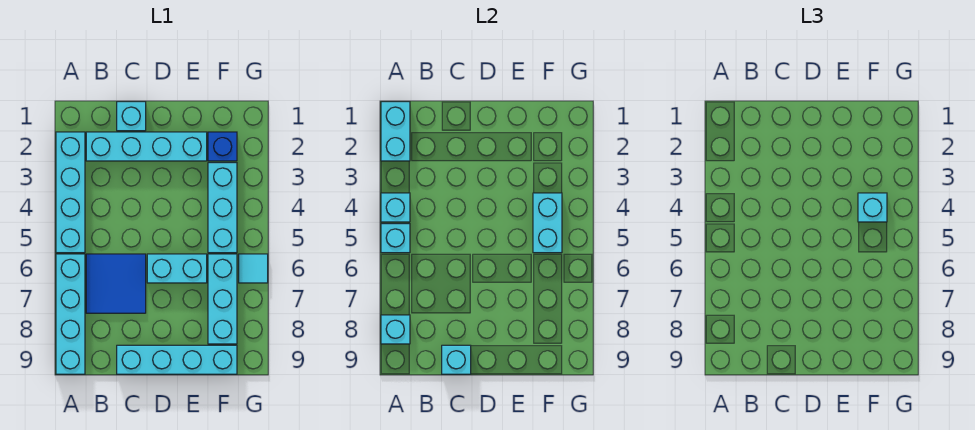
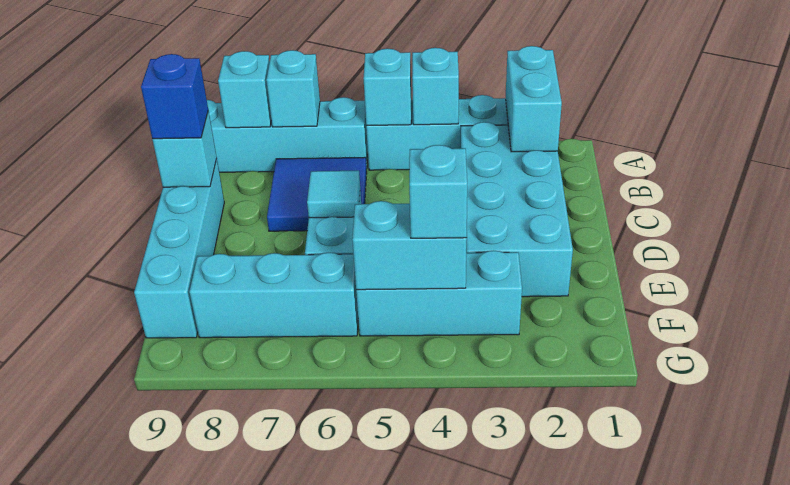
cyan 1x2 brick [381,102,410,161] -> cyan 1x2 brick turned to [506,46,562,152]
cyan 1x4 brick [86,132,207,161] -> cyan 2x4 brick [461,122,573,297]
cyan 1x1 brick [117,102,146,131] -> cyan 1x1 brick moved to [266,50,320,127]
blue 1x1 brick [208,132,237,161] -> blue 1x1 brick moved to [141,54,208,139]
cyan 1x1 tile [239,254,268,283] -> cyan 1x1 tile moved to [307,171,360,218]

